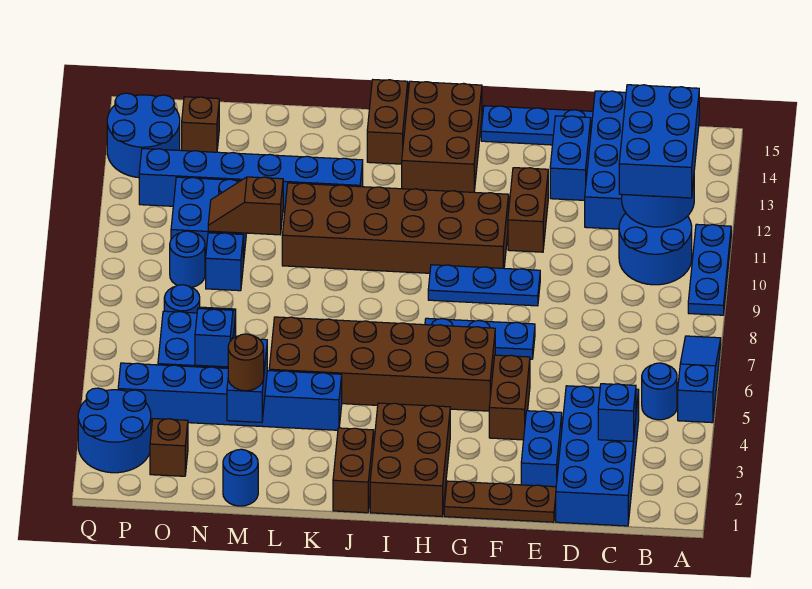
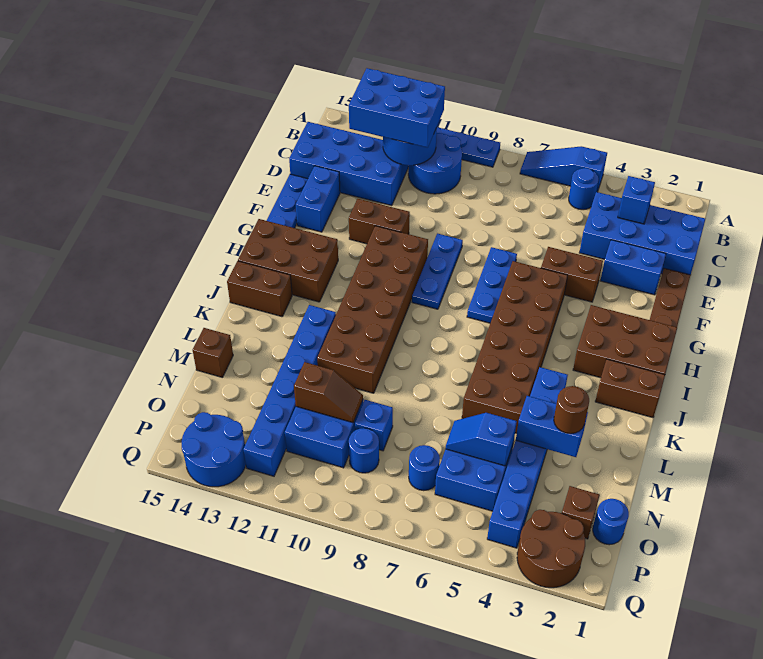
blue 1x2 brick [550,116,591,200] -> blue 1x2 brick turned to [296,166,340,232]
blue 1x1 round brick [223,449,258,506] -> blue 1x1 round brick moved to [593,499,629,545]
brown 1x2 slope [208,177,283,235] -> brown 1x2 slope turned to [294,362,363,423]
brown 1x1 brick [182,97,219,152] -> brown 1x1 brick moved to [193,328,233,378]
blue 2x2 round brick [78,388,151,473] -> brown 2x2 round brick [517,510,585,588]

